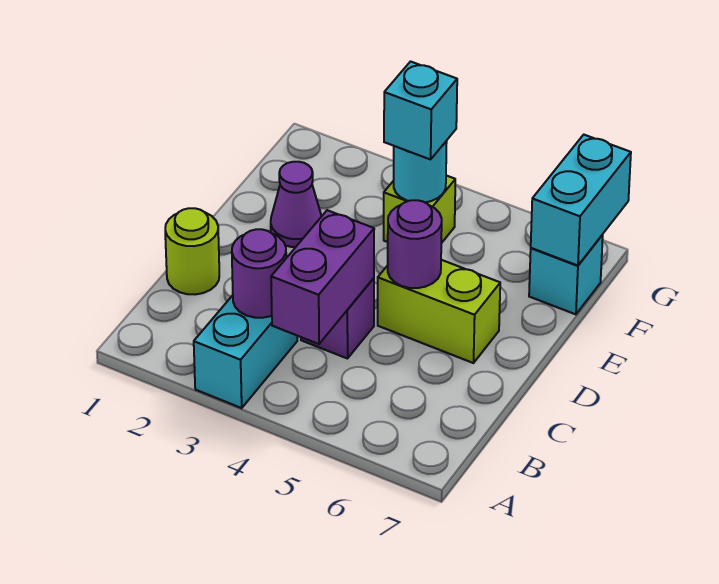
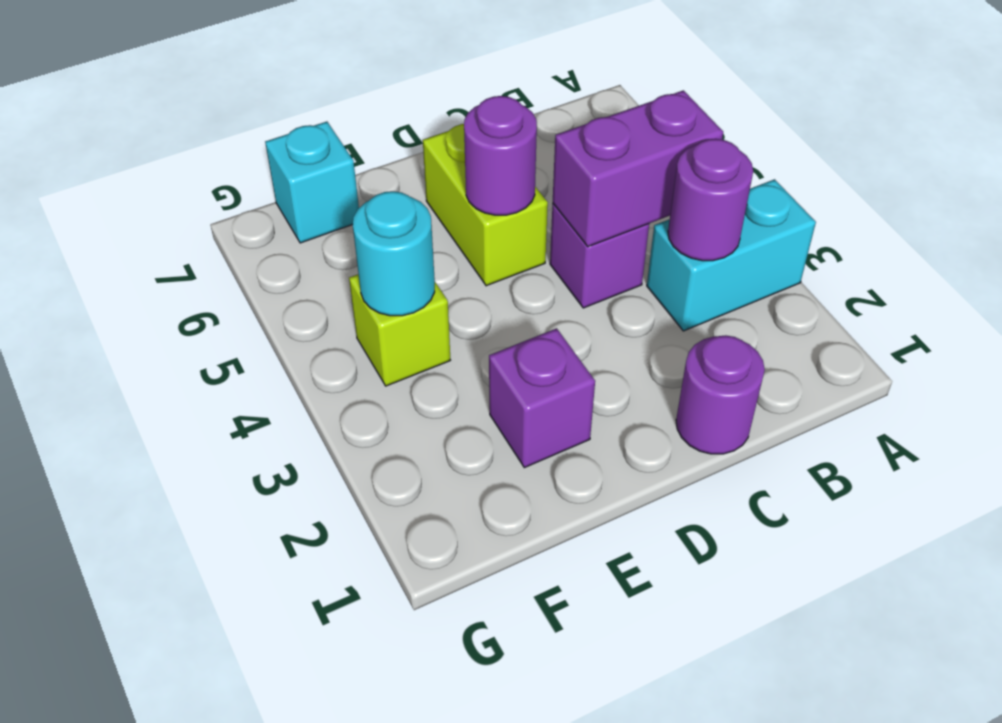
lime 1x1 round brick [165,208,219,295] -> purple 1x1 round brick [676,335,765,454]
purple 1x1 cone [271,162,322,247] -> purple 1x1 brick [489,328,595,468]
cyan 1x1 brick [384,62,457,159] -> none
cyan 1x2 brick [531,135,631,266] -> none

